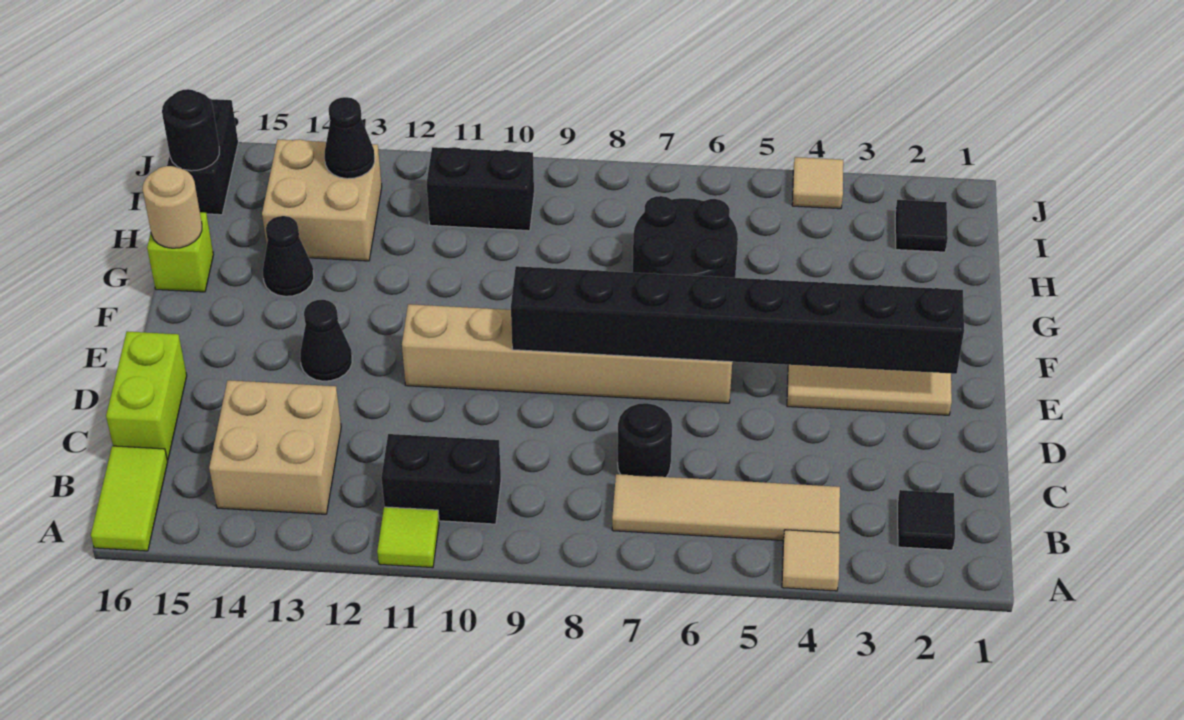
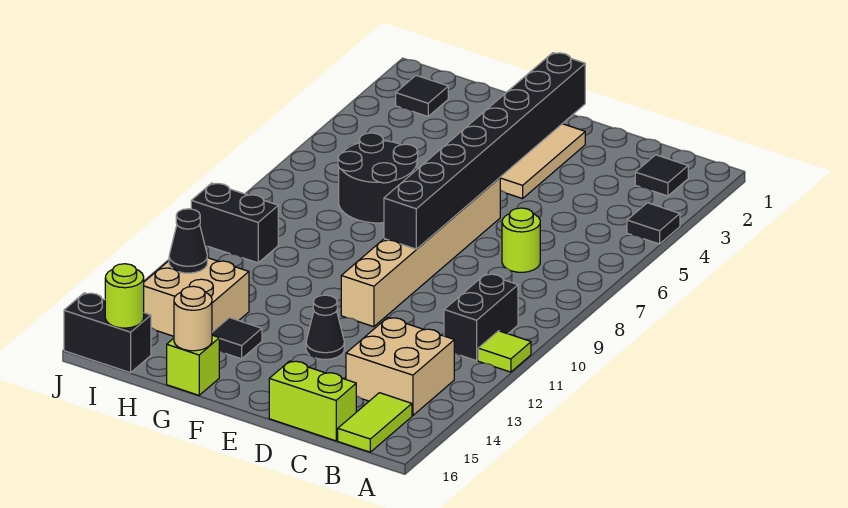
tan 1x1 tile [782,530,839,591] -> black 1x1 tile [627,203,680,244]
lime 1x2 tile [91,446,168,551] -> lime 1x2 tile turned to [338,393,412,452]
tan 1x4 tile [612,474,840,540] -> none
black 1x1 round brick [618,403,672,477] -> lime 1x1 round brick [502,208,540,272]
black 1x1 cone [263,216,314,296] -> black 1x1 tile [212,318,262,359]
black 1x2 brick [427,147,534,231] -> black 1x2 brick turned to [191,183,278,263]
black 1x1 round brick [162,89,219,171] -> lime 1x1 round brick [105,264,144,328]
tan 1x1 tile [792,157,843,209] -> none

